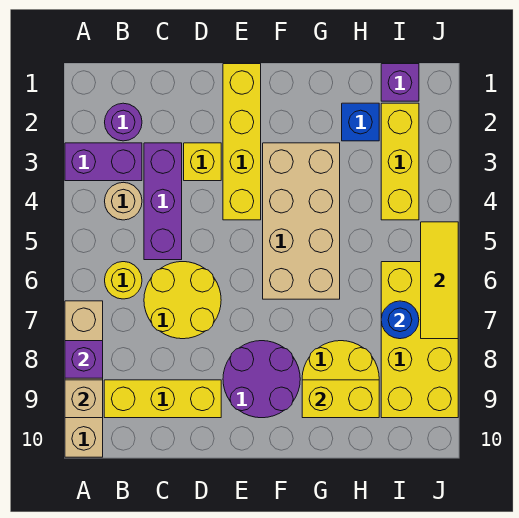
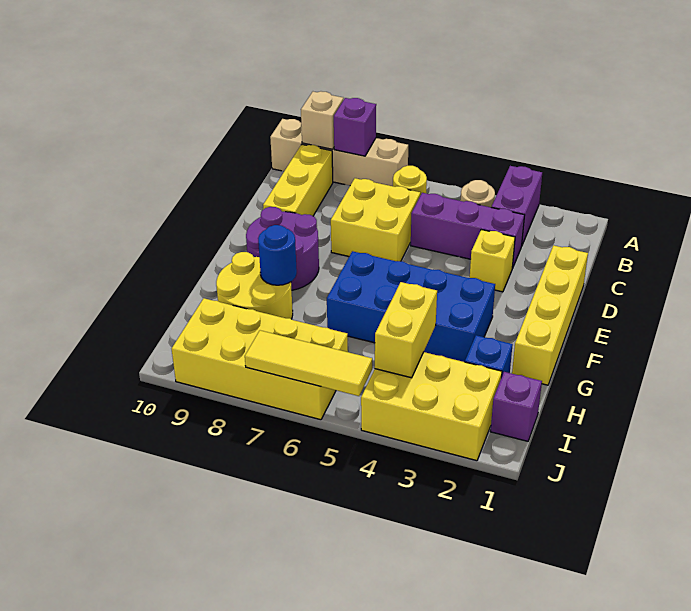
purple 1x1 round brick [105,103,142,141] -> none
yellow 2x2 round brick [144,262,221,339] -> yellow 2x2 brick [331,178,420,261]
yellow 1x4 brick [223,64,261,220] -> yellow 1x4 brick turned to [512,245,588,385]
tan 2x4 brick [263,143,340,299] -> blue 2x4 brick [327,251,495,362]
yellow 1x2 brick [302,380,379,418] -> yellow 1x2 brick moved to [375,282,437,378]
yellow 1x3 brick [381,103,419,220] -> yellow 2x3 brick [361,352,502,461]
blue 1x1 round brick [381,301,419,339] -> blue 1x1 round brick moved to [258,225,297,285]

